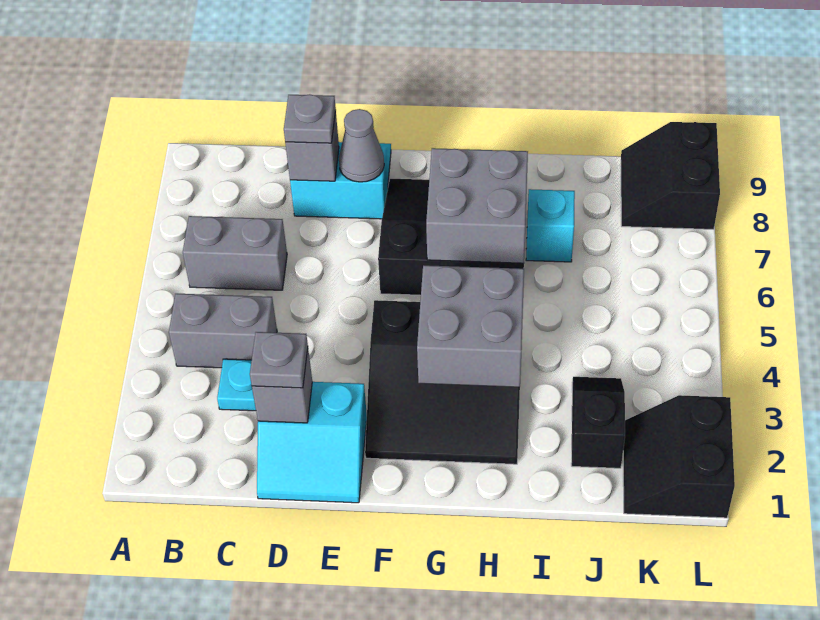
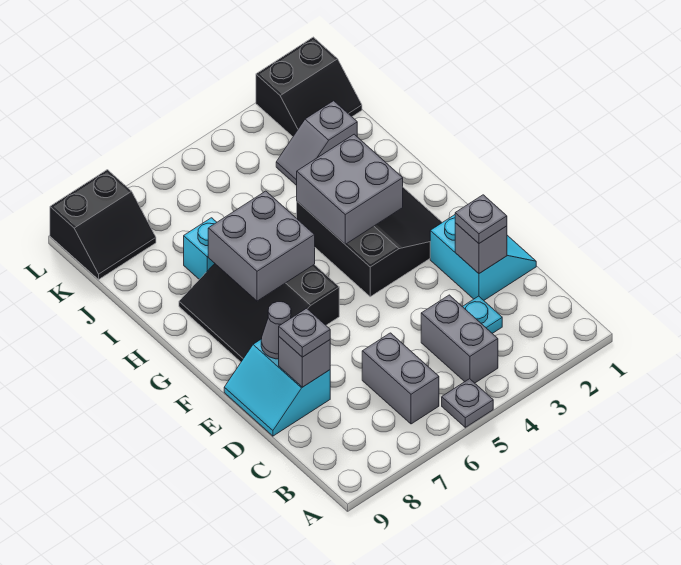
none -> grey 1x1 plate [442,379,493,427]
black 1x2 slope [571,377,625,468] -> grey 1x2 slope [276,101,357,185]

